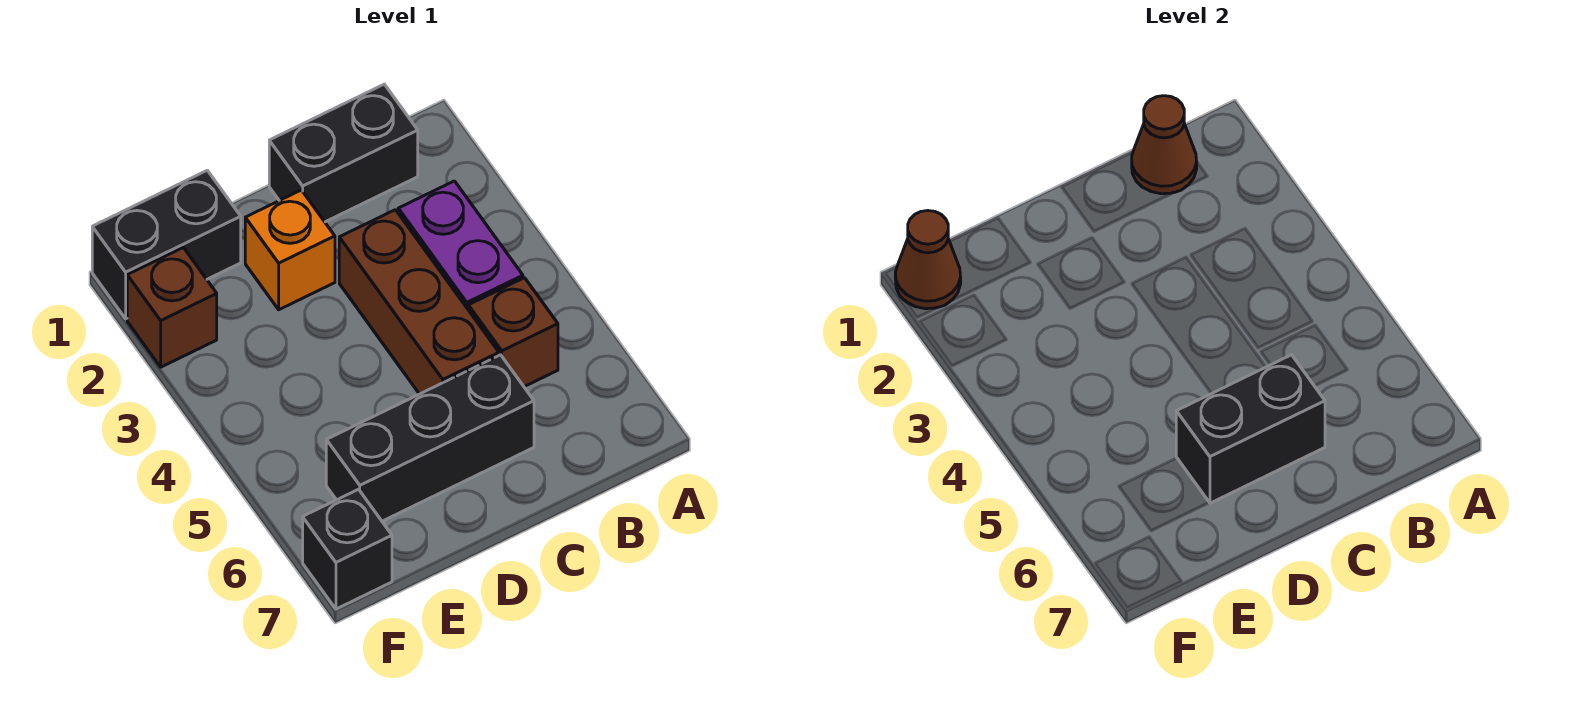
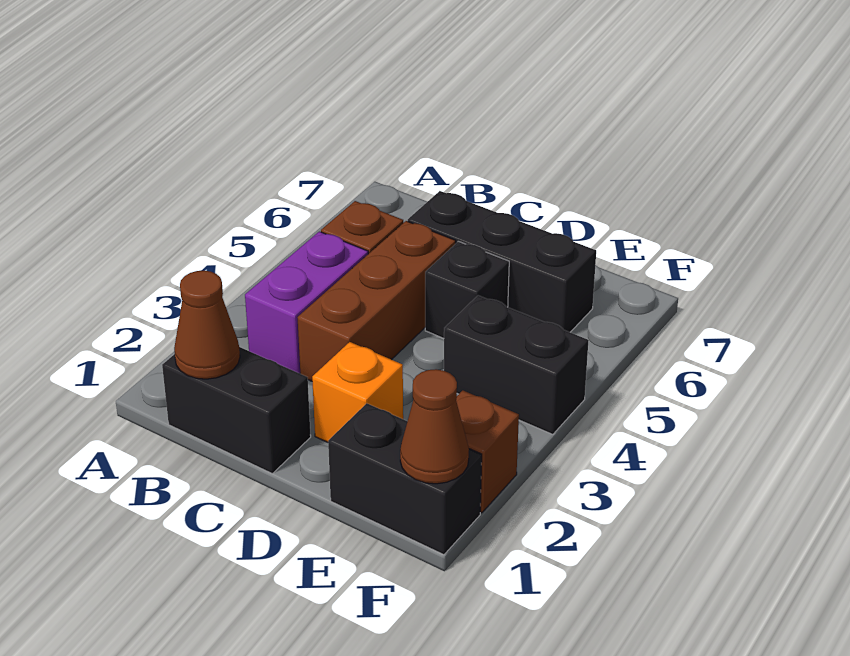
black 1x2 brick [1176,355,1325,503] -> black 1x2 brick moved to [444,295,589,434]
black 1x1 brick [303,489,392,609] -> black 1x1 brick moved to [425,241,509,338]

